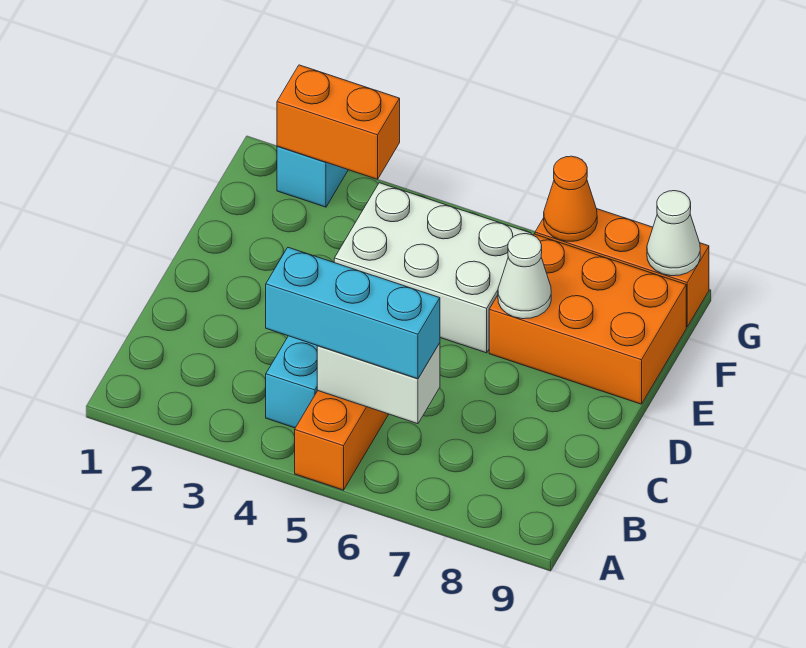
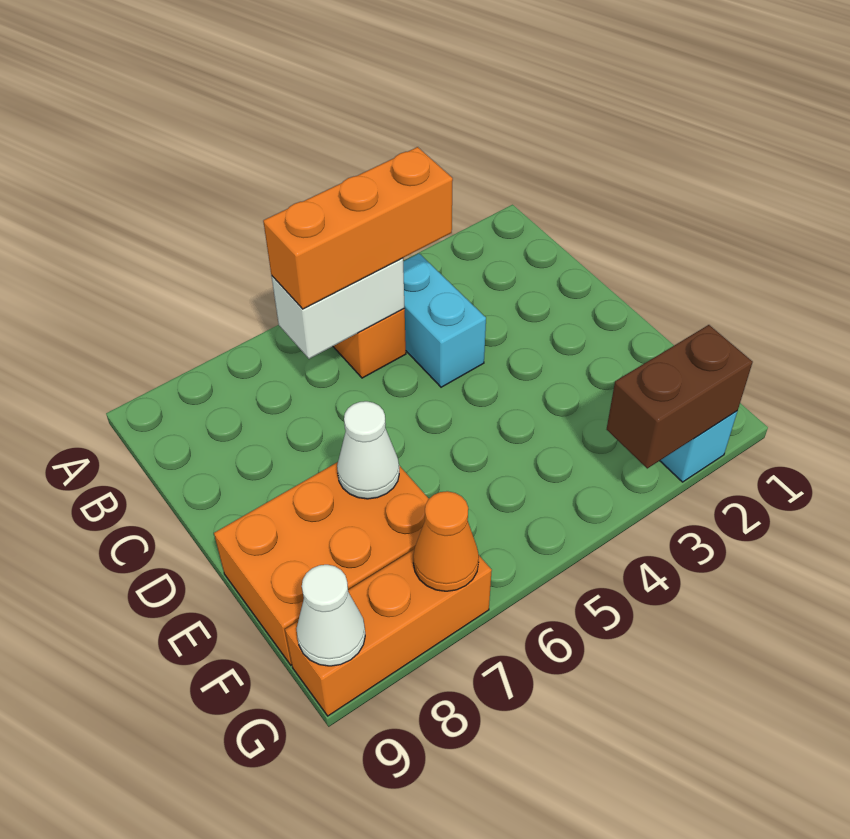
cyan 1x3 brick [266,247,440,379] -> orange 1x3 brick [263,147,453,309]
white 2x3 brick [334,183,531,353] -> none
orange 1x2 brick [277,65,400,179] -> brown 1x2 brick [607,325,753,468]

